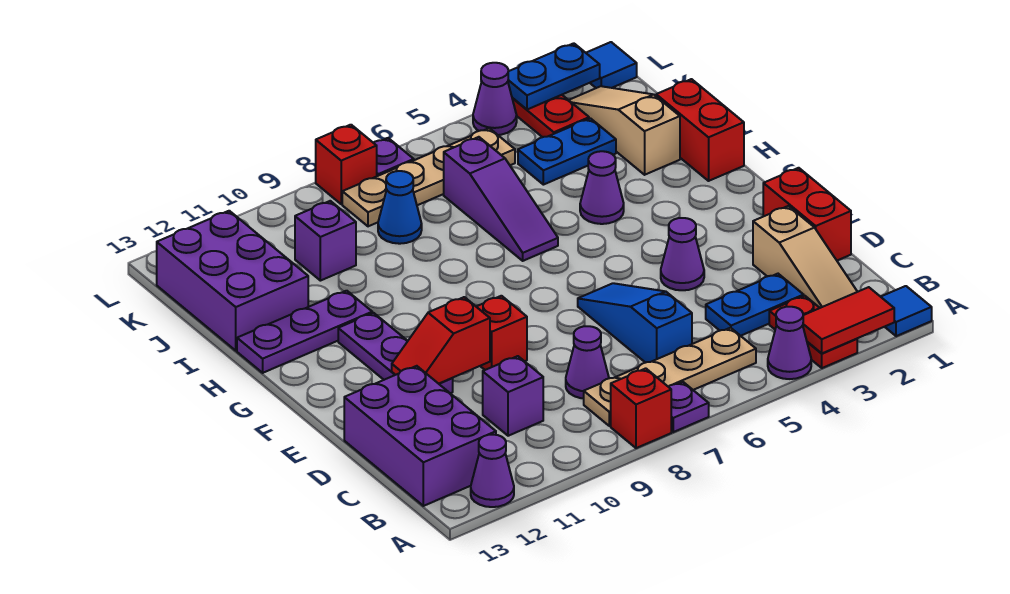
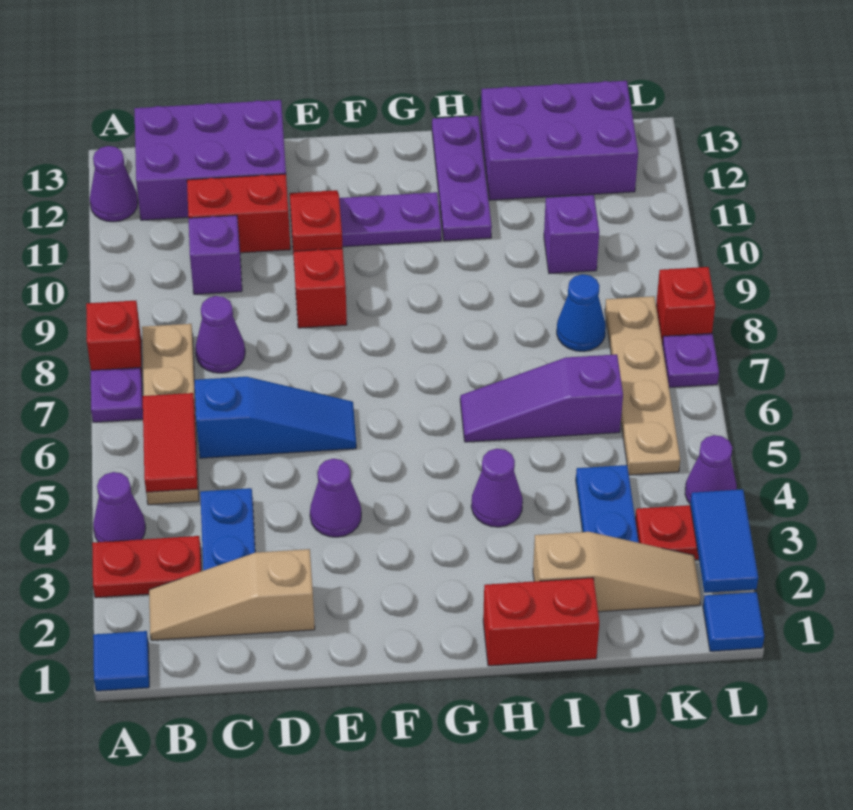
red 1x2 tile [803,287,894,353] -> red 1x2 tile moved to [143,393,198,492]
red 1x2 brick [763,168,851,260] -> red 1x2 brick moved to [187,174,291,253]
blue 1x2 plate [508,43,600,110] -> blue 1x2 tile [690,489,758,593]

